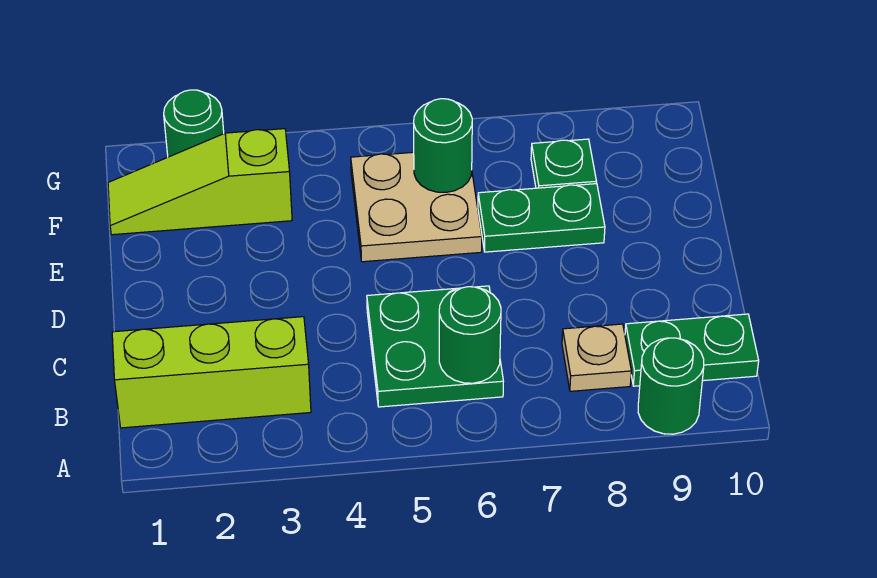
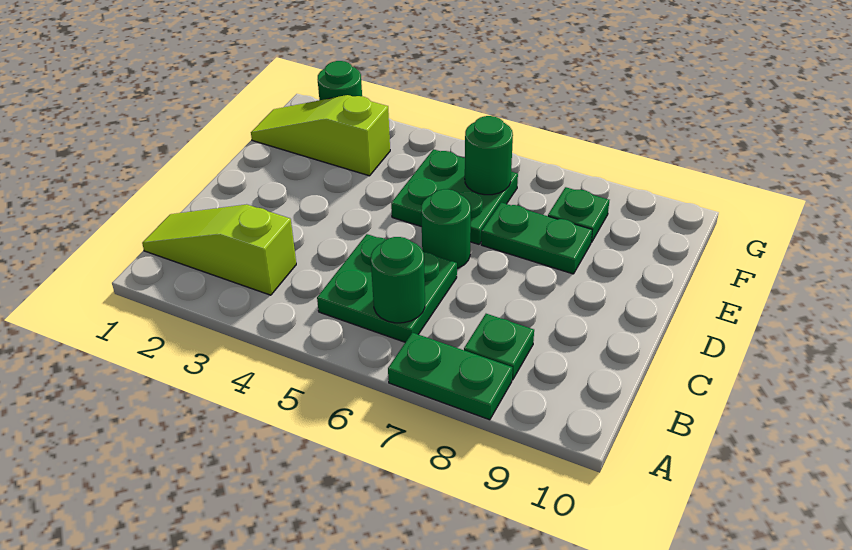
green 1x1 round brick [638,338,704,434] -> green 1x1 round brick moved to [421,189,471,268]
lime 1x3 brick [112,317,311,428] -> lime 1x3 slope [142,204,296,295]
tan 1x1 plate [562,324,631,391] -> green 1x1 plate [464,314,534,380]
green 1x2 plate [625,314,759,386] -> green 1x2 plate moved to [388,333,512,420]
tan 2x2 plate [351,152,482,262] -> green 2x2 plate [391,149,518,244]

